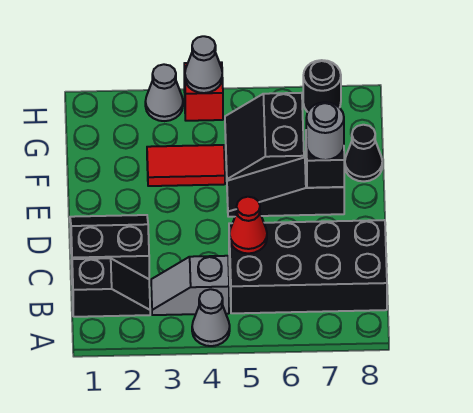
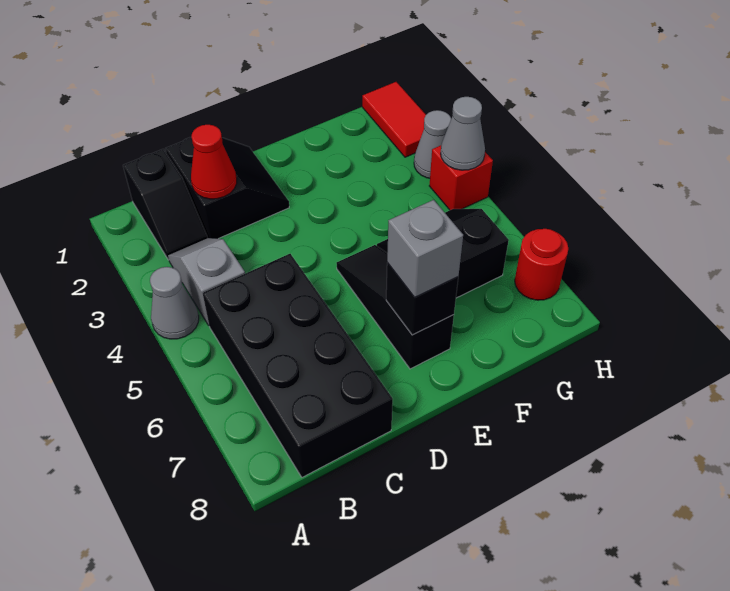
red 1x1 cone [230,197,267,253] -> red 1x1 cone moved to [191,125,237,199]
grey 1x1 round brick [306,102,344,160] -> grey 1x1 brick [387,200,463,297]
red 1x2 tile [147,145,225,186] -> red 1x2 tile moved to [362,82,426,157]
black 1x1 cone [345,125,382,181] -> none
black 1x1 round brick [303,60,341,112] -> red 1x1 round brick [515,229,568,300]

